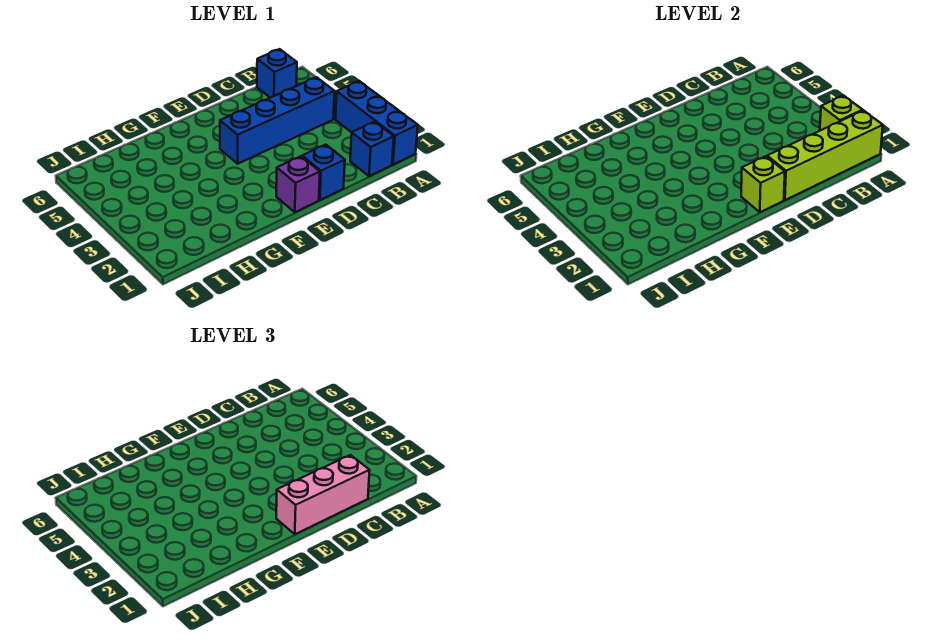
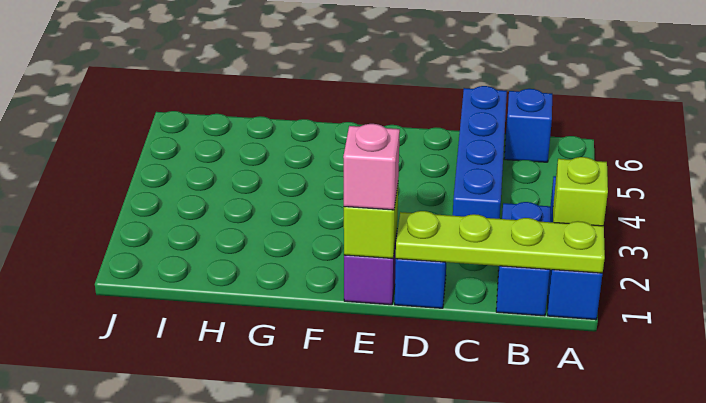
lime 1x4 brick [767,111,883,200] -> lime 1x4 plate [396,211,605,273]
blue 1x1 brick [350,122,394,176] -> blue 1x2 brick [496,202,551,316]
blue 1x4 brick [220,77,335,164] -> blue 1x4 brick turned to [453,86,507,219]
pink 1x3 brick [276,455,370,534] -> pink 1x1 brick [343,124,400,210]

